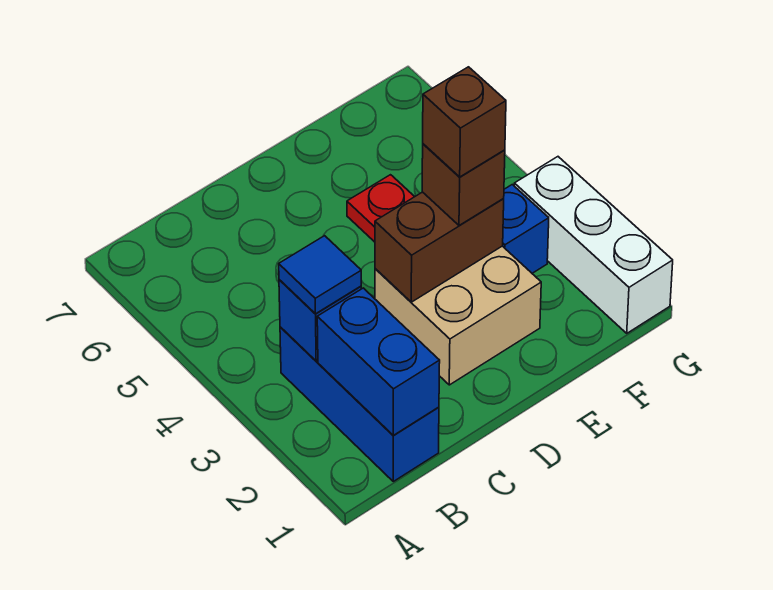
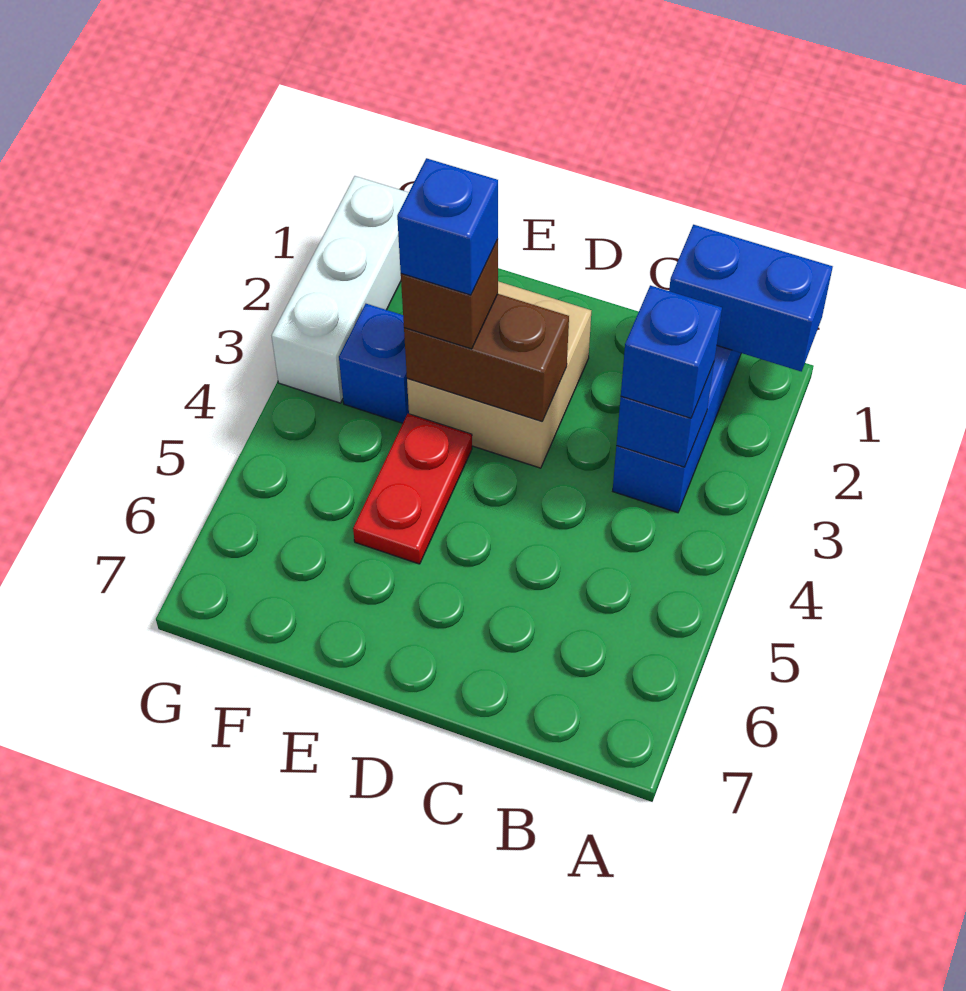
blue 1x2 brick [317,288,440,435] -> blue 1x2 brick turned to [669,225,833,372]
blue 1x1 tile [279,236,361,314] -> blue 1x1 brick [621,285,722,418]
brown 1x1 brick [423,67,506,177] -> blue 1x1 brick [397,158,498,295]

